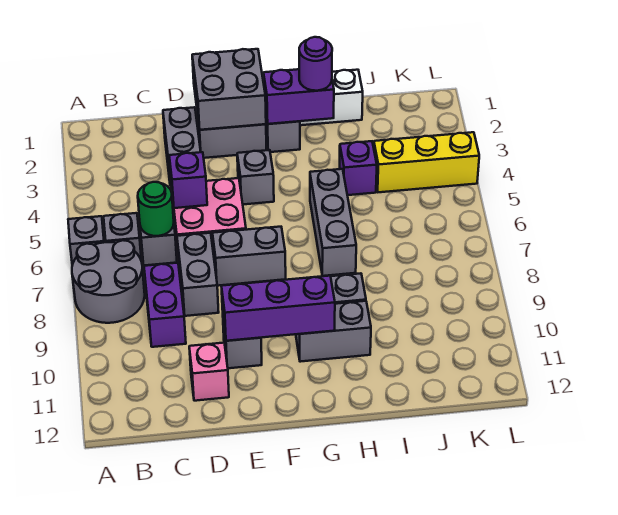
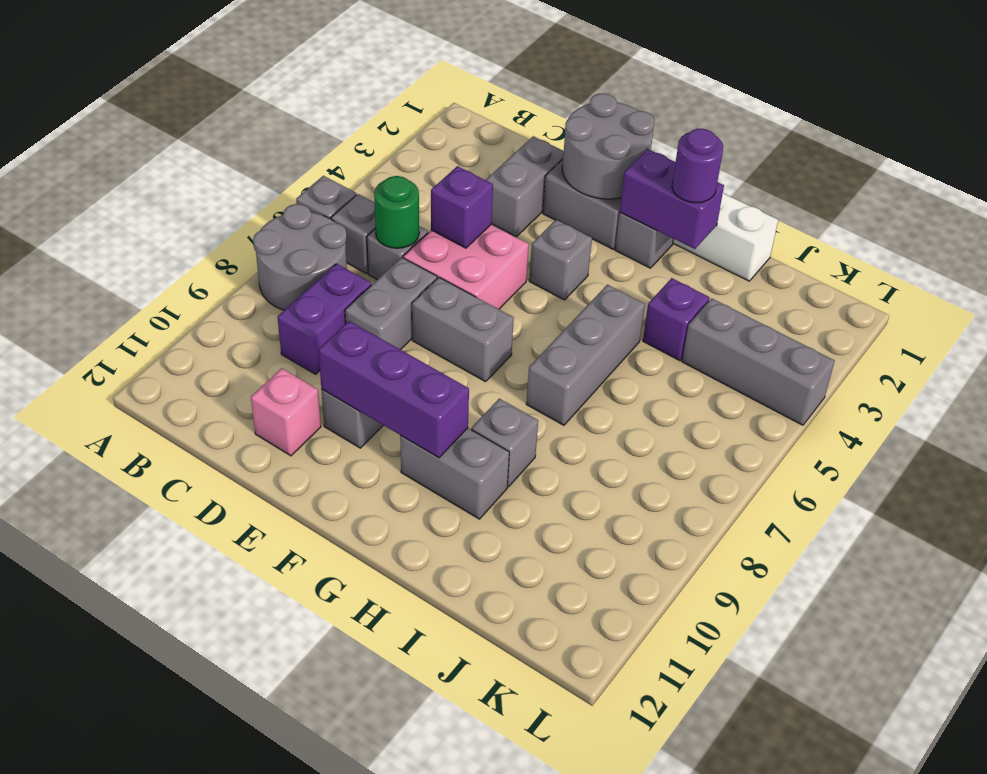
grey 2x2 brick [192,49,266,130] -> grey 2x2 round brick [562,93,654,199]
yellow 1x3 brick [374,132,479,192] -> grey 1x3 brick [682,298,835,425]

